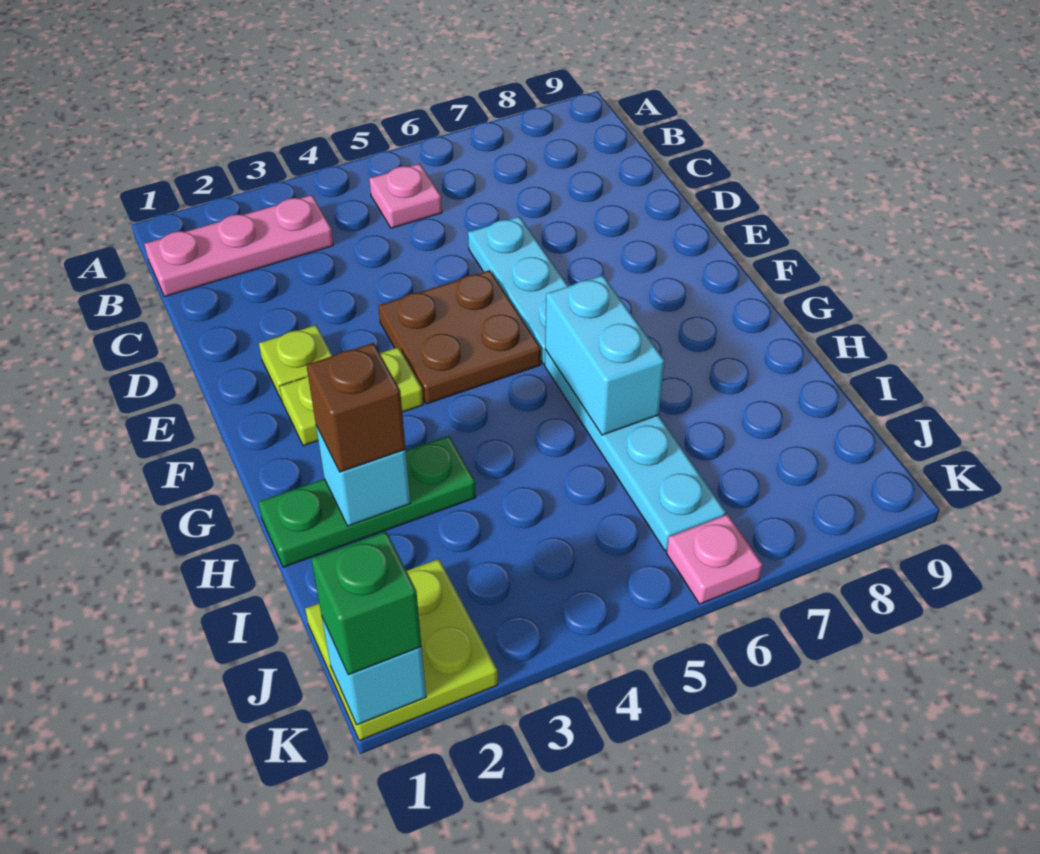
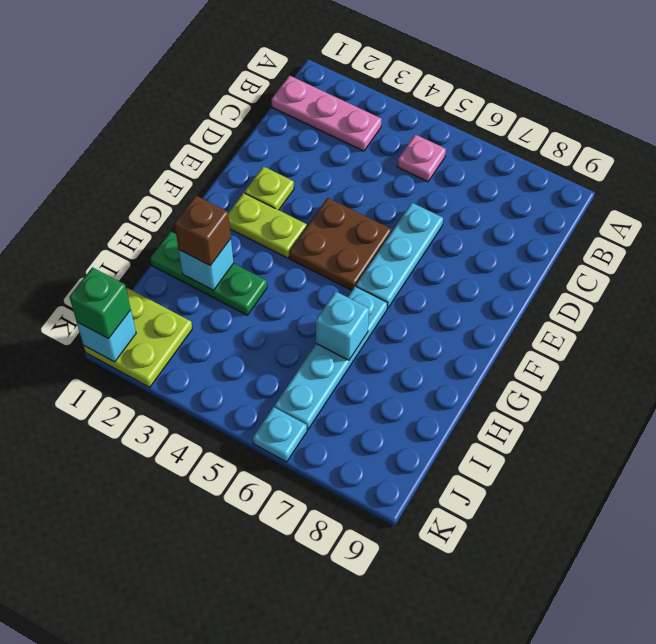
cyan 1x2 brick [545,275,665,435] -> cyan 1x1 brick [316,291,369,360]
pink 1x1 plate [667,514,763,604] -> cyan 1x1 plate [253,407,307,462]

